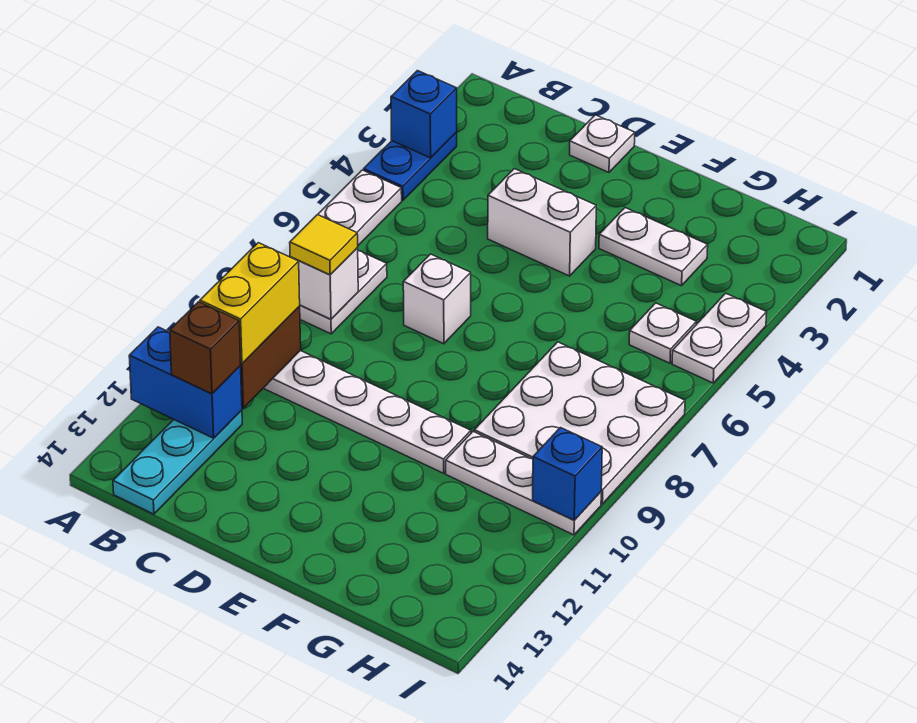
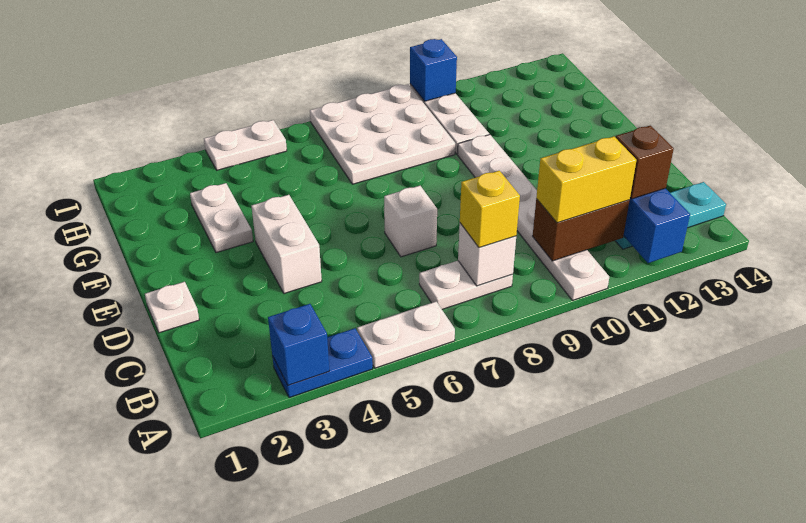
yellow 1x1 tile [290,215,358,275] -> yellow 1x1 brick [460,171,520,248]
white 1x1 plate [629,303,696,363] -> none

